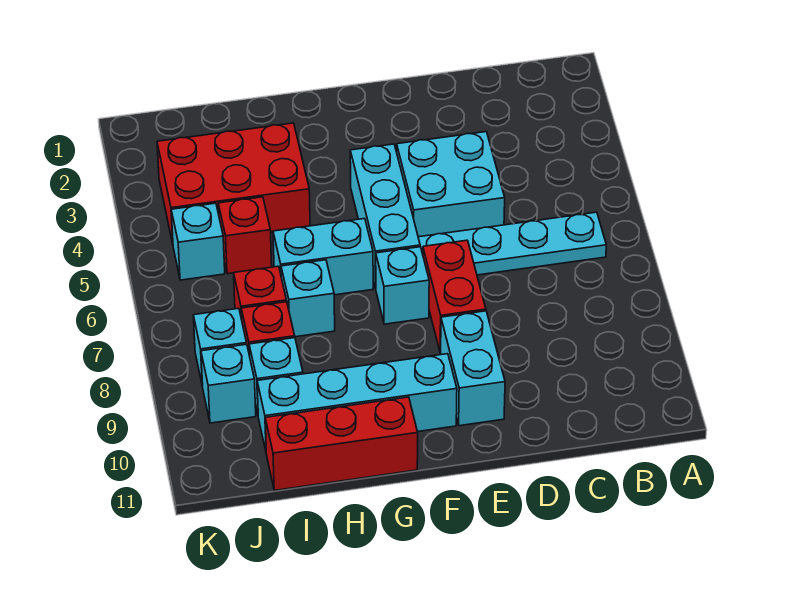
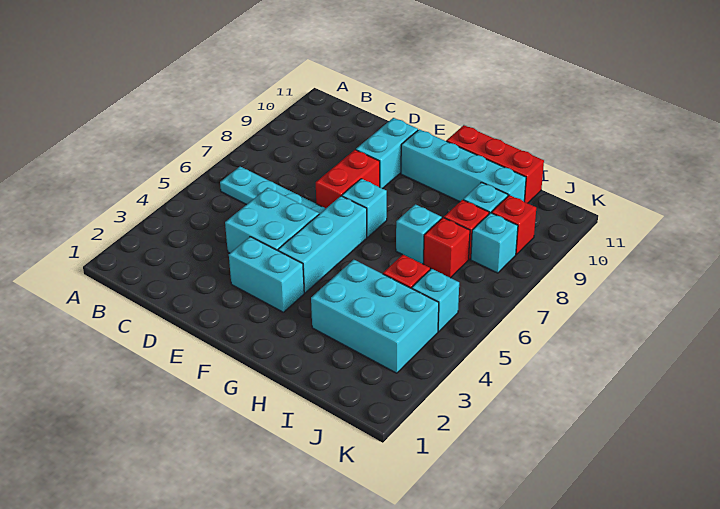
cyan 1x2 brick [273,219,373,295] -> cyan 1x2 brick moved to [229,237,304,312]
red 2x3 brick [157,123,310,243] -> cyan 2x3 brick [311,260,439,373]
cyan 1x1 brick [201,344,256,423] -> red 1x1 brick [491,195,536,255]

